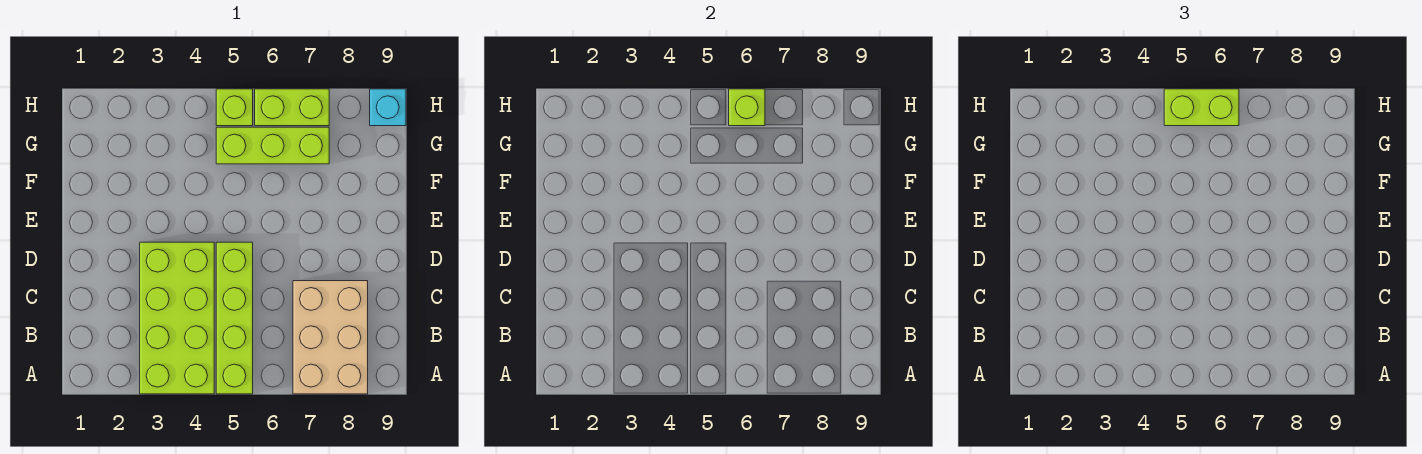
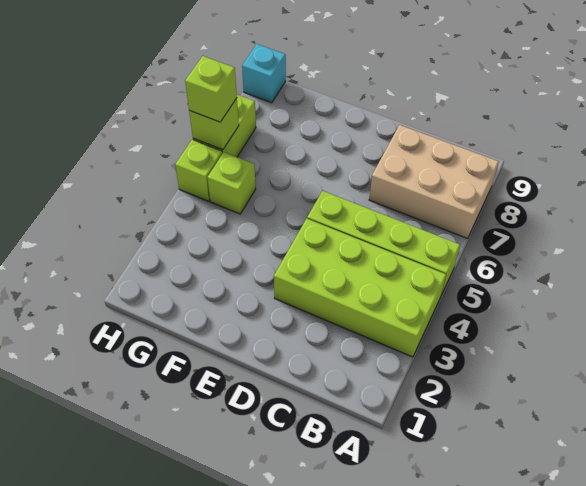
lime 1x3 brick [216,127,329,164] -> lime 1x1 brick [207,152,256,214]
lime 1x2 brick [1164,89,1239,126] -> lime 1x1 brick [185,56,237,122]

